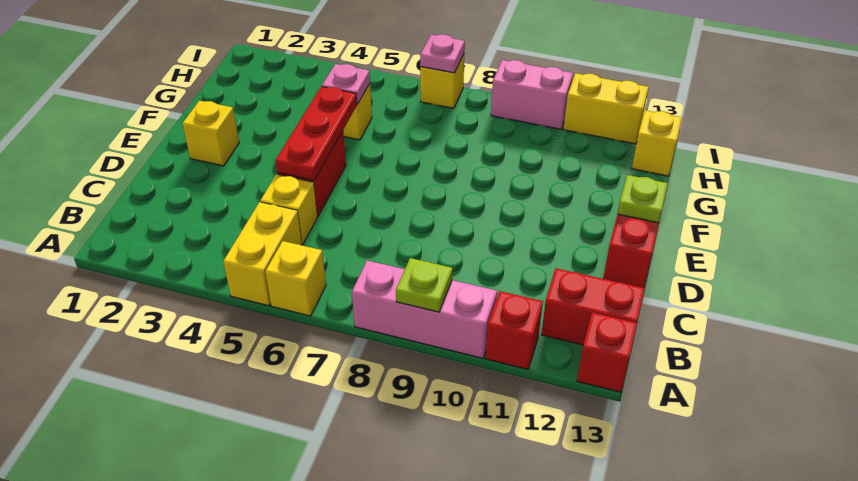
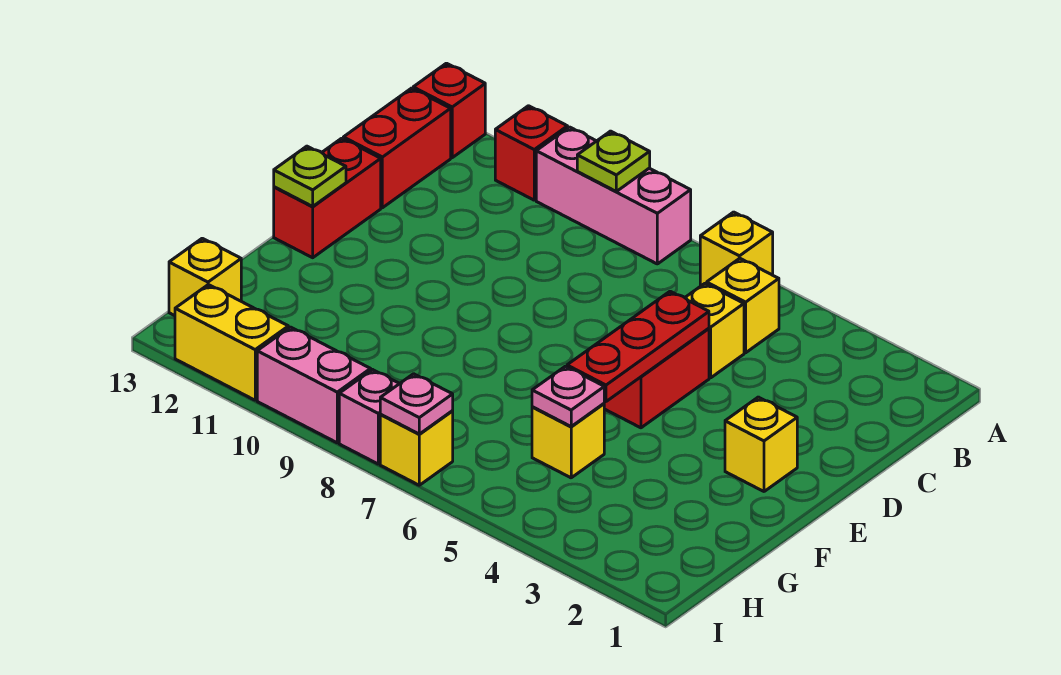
yellow 1x2 brick [223,202,302,306] -> yellow 1x1 brick [707,258,779,353]
red 1x2 brick [541,268,645,345] -> red 1x2 brick turned to [343,88,451,208]
none -> pink 1x1 brick [339,370,400,464]

